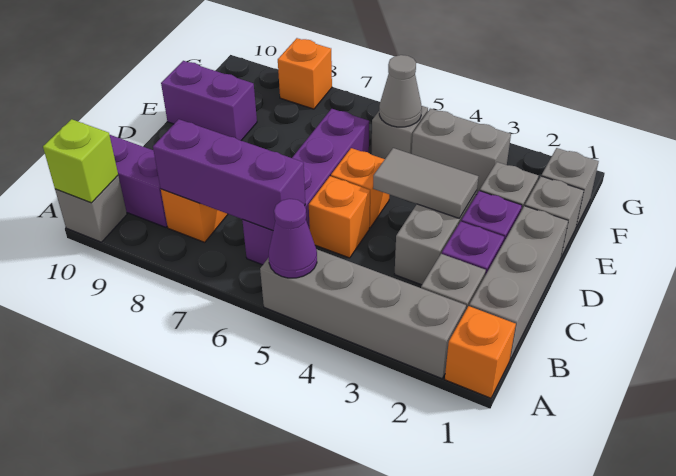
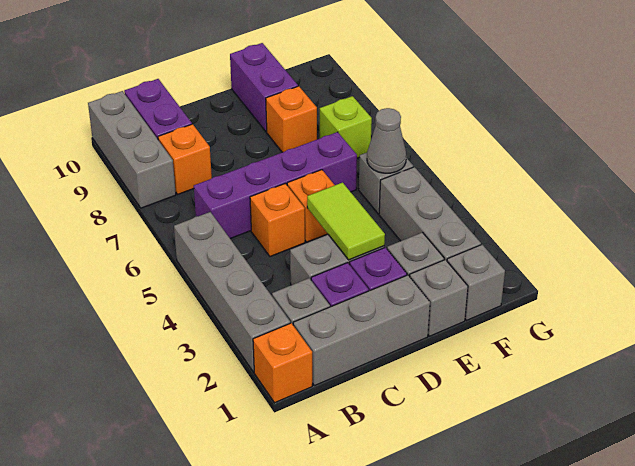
purple 1x1 cone [269,199,317,278] -> none
grey 1x1 brick [55,176,127,242] -> grey 1x3 brick [88,91,176,208]
lime 1x1 brick [43,119,118,203] -> lime 1x1 brick moved to [320,96,372,158]
purple 1x3 brick [153,119,305,231] -> none
grey 1x2 tile [373,148,478,218] -> lime 1x2 tile [307,183,385,260]
grey 1x2 brick [412,109,511,195] -> grey 1x3 brick [379,167,481,261]
orange 1x1 brick [278,38,332,109] -> orange 1x1 brick moved to [266,86,317,152]

